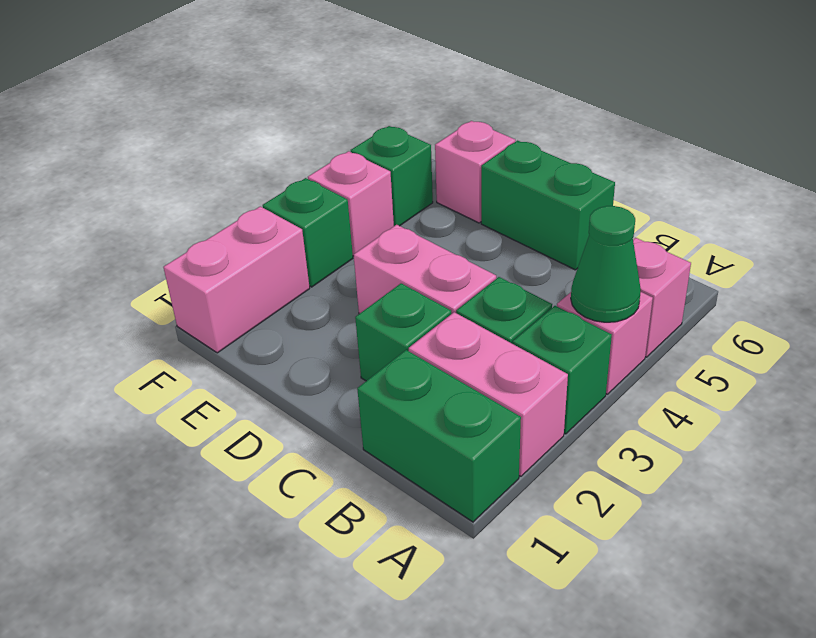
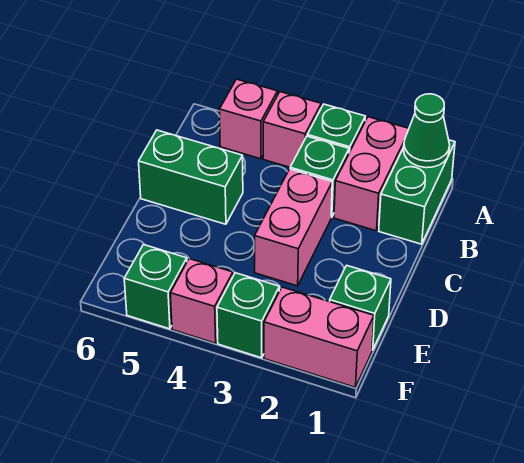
green 1x1 cone [571,206,641,322] -> green 1x1 cone moved to [404,94,450,168]
green 1x1 brick [355,283,452,381] -> green 1x1 brick moved to [330,265,391,350]
green 1x2 brick [481,141,615,270] -> green 1x2 brick turned to [139,130,243,224]
pink 1x1 brick [435,121,515,223] -> none

